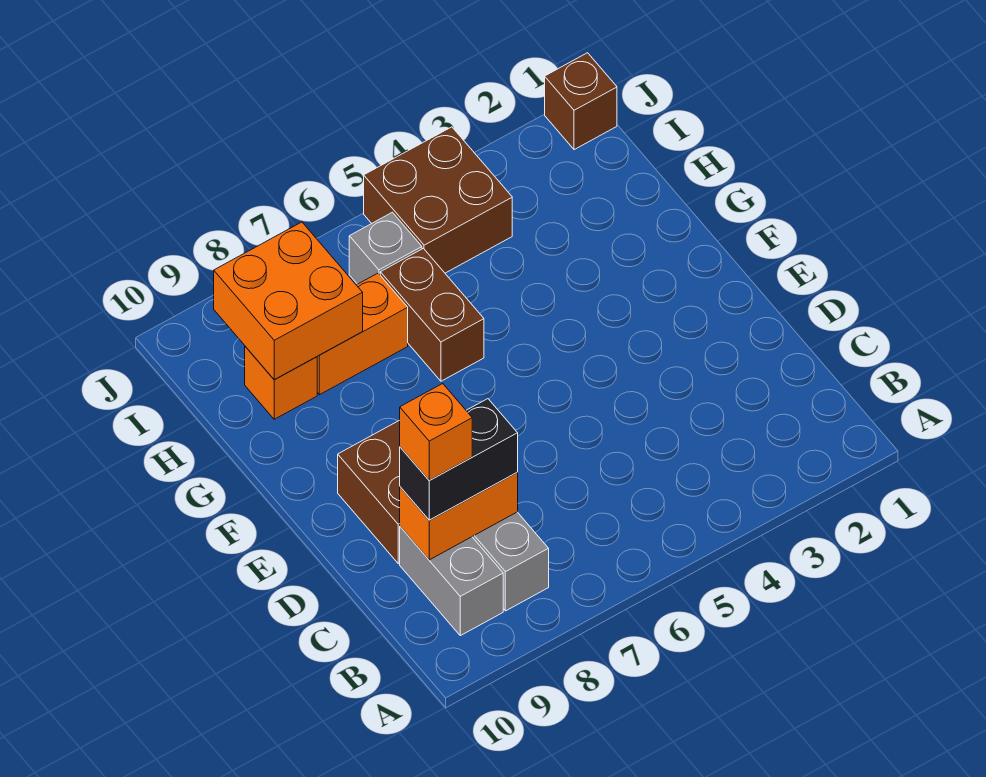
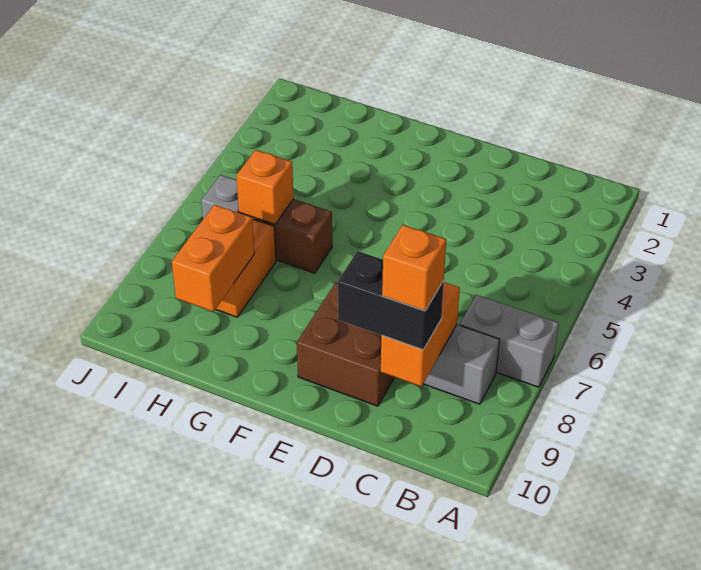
grey 1x2 brick [400,527,503,636] -> grey 1x2 brick moved to [460,295,559,387]
black 1x2 brick [400,399,518,520] -> black 1x2 brick turned to [338,251,444,350]
orange 2x2 brick [214,222,363,380] -> orange 1x2 brick [172,204,254,312]
orange 1x1 brick [245,346,317,419] -> orange 1x1 brick moved to [236,150,294,225]
brown 2x2 brick [364,127,512,273] -> none
brown 1x1 brick [545,53,617,150] -> none

